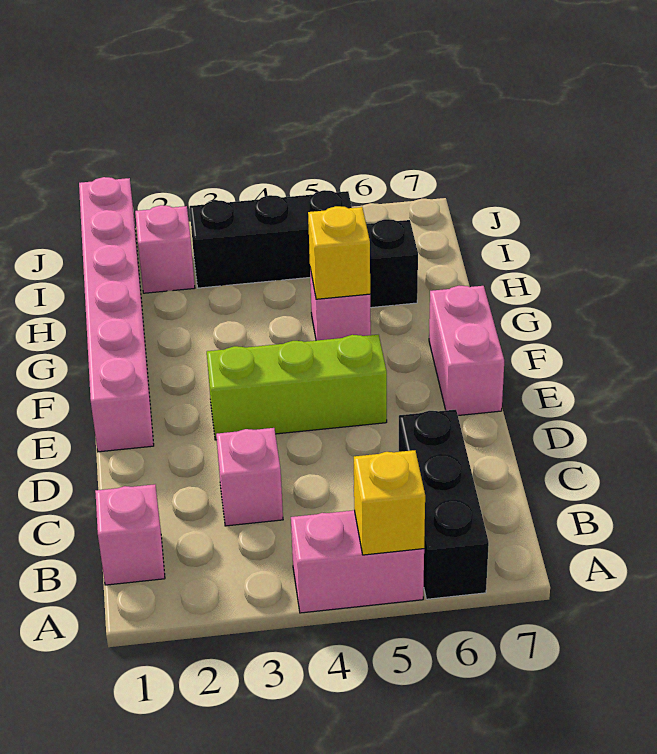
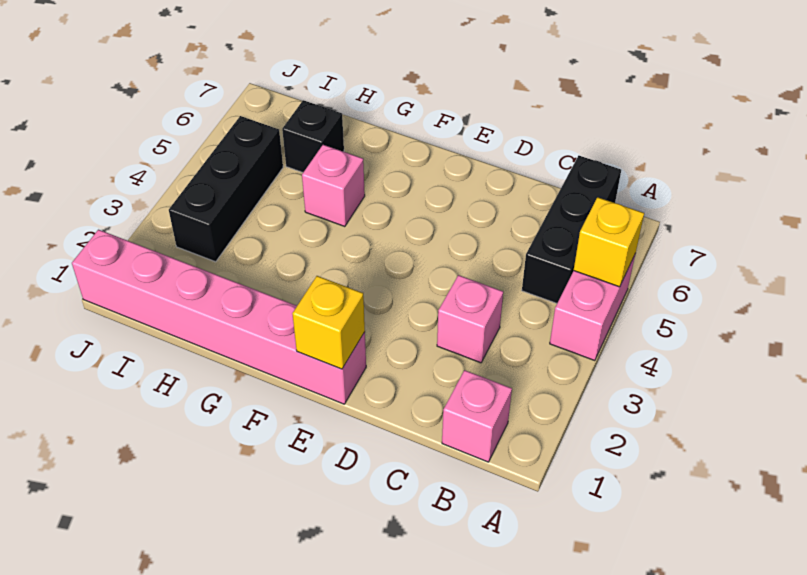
black 1x3 brick [399,410,489,599] -> black 1x3 brick turned to [522,156,621,303]
lime 1x3 brick [207,335,387,440] -> none
pink 1x2 brick [429,286,504,415] -> none
yellow 1x1 brick [308,206,370,299] -> yellow 1x1 brick moved to [292,276,365,369]
pink 1x1 brick [135,205,195,293] -> none

